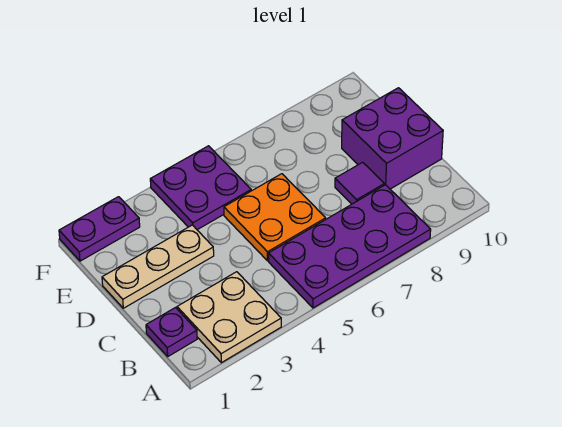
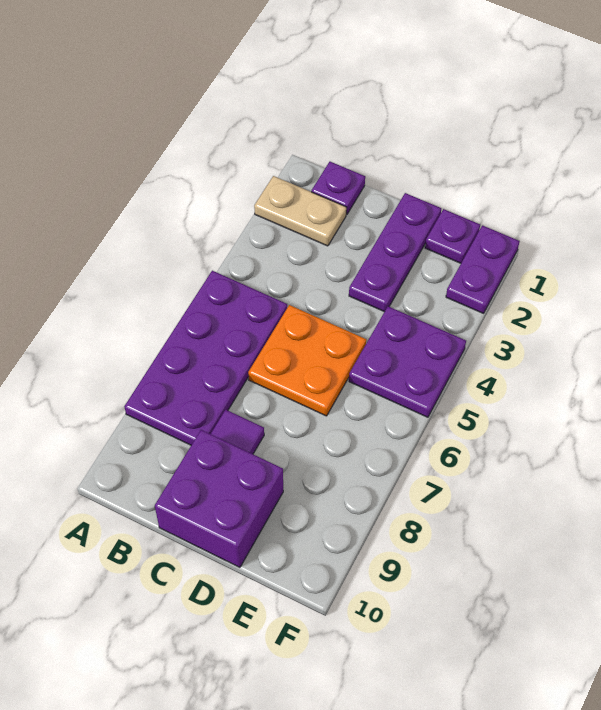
tan 2x2 plate [177,272,281,363] -> tan 1x2 plate [254,176,346,246]
tan 1x3 plate [102,225,214,308] -> purple 1x3 plate [349,193,441,312]
none -> purple 1x1 plate [425,209,480,263]

